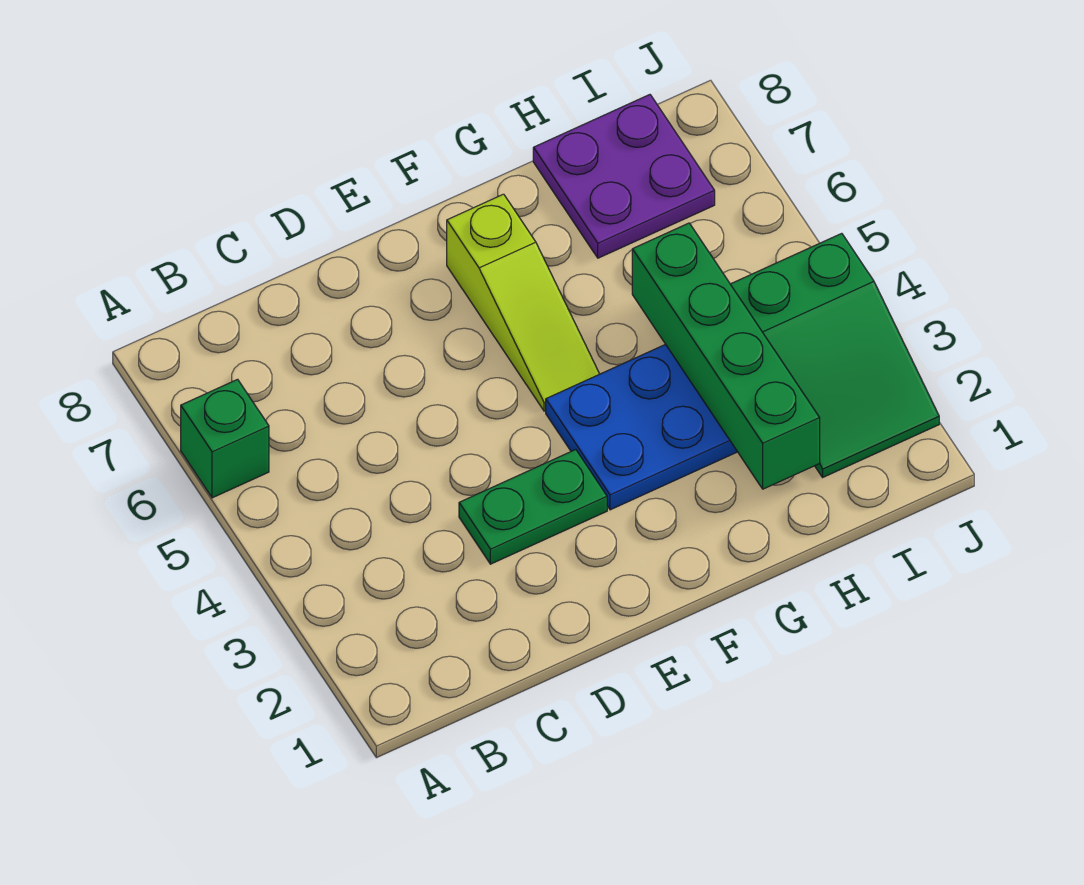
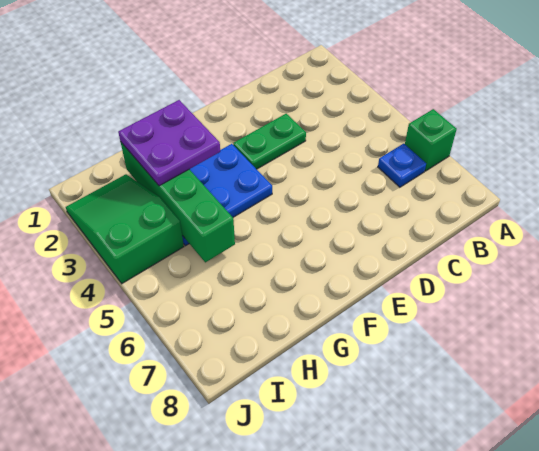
none -> blue 1x1 plate [378,144,426,187]
lime 1x3 slope [447,194,599,411] -> none
purple 2x2 plate [533,95,715,258] -> purple 2x2 plate moved to [118,100,220,186]

